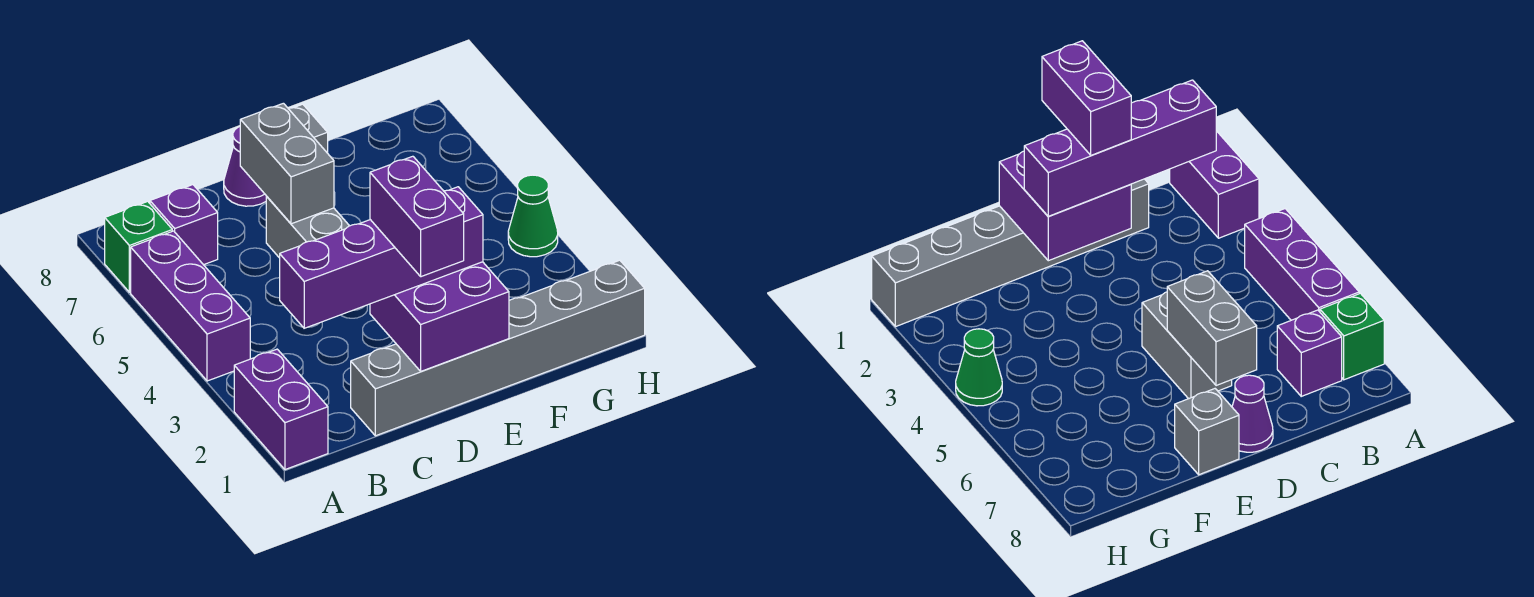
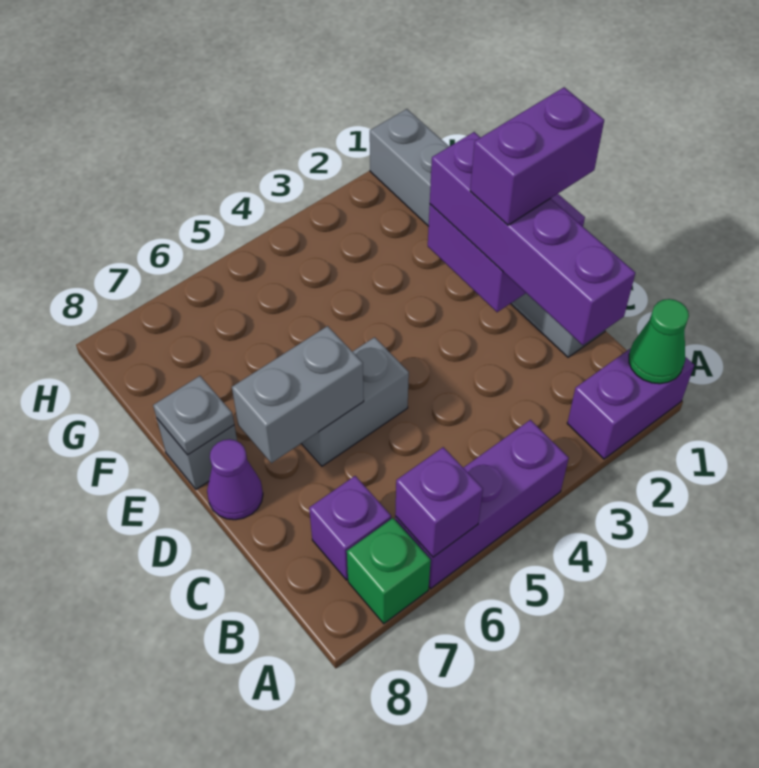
none -> purple 1x1 brick [395,447,483,557]
none -> grey 1x1 plate [153,376,234,455]
green 1x1 cone [508,175,558,257] -> green 1x1 cone moved to [629,299,689,384]

